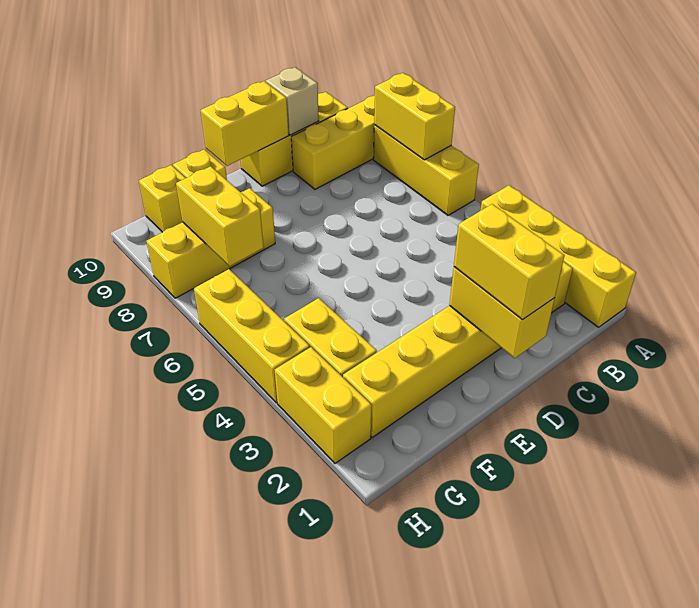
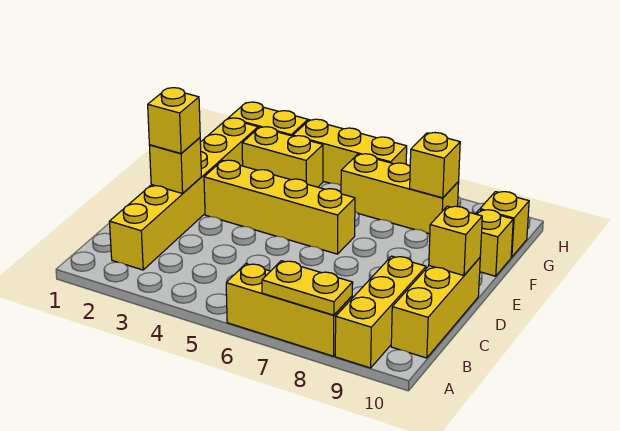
yellow 1x4 brick [480,185,636,327] -> yellow 1x4 brick moved to [204,160,355,254]
yellow 1x2 brick [374,73,455,160] -> yellow 1x2 plate [262,261,353,315]
tan 1x1 brick [266,67,319,135] -> none
yellow 1x2 brick [449,267,555,358] -> yellow 1x1 brick [149,138,201,194]
yellow 1x2 brick [454,204,564,320] -> yellow 1x1 brick [148,88,200,154]
yellow 1x2 brick [201,81,289,166] -> yellow 1x1 brick [429,206,482,276]
yellow 1x3 brick [146,188,275,298] -> yellow 1x3 brick turned to [341,154,459,234]
yellow 1x2 brick [176,166,264,266] -> yellow 1x1 brick [410,133,460,198]

